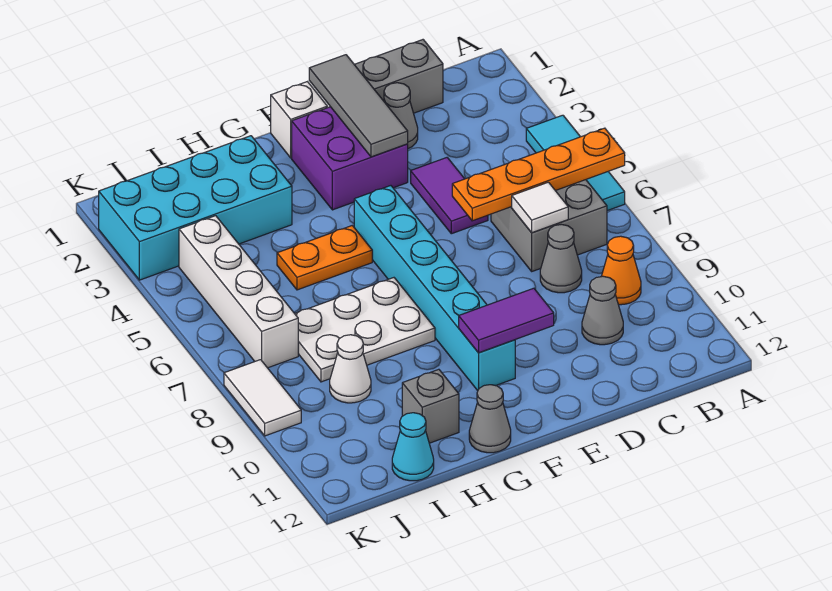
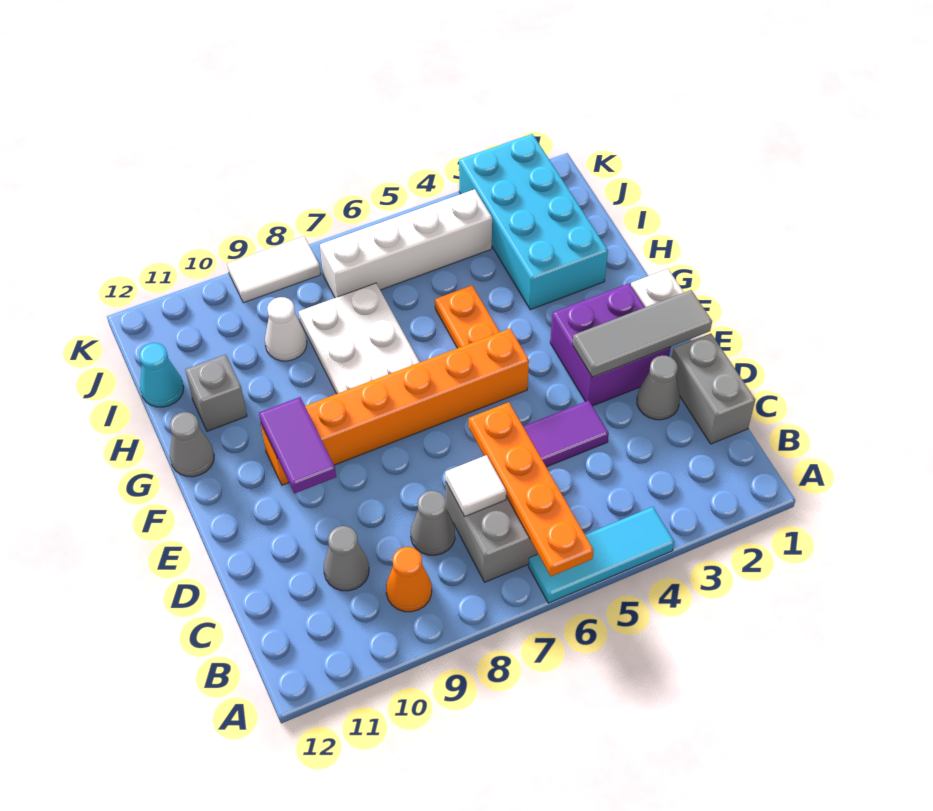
cyan 1x6 brick [354,186,515,391] -> orange 1x6 brick [261,329,529,485]

